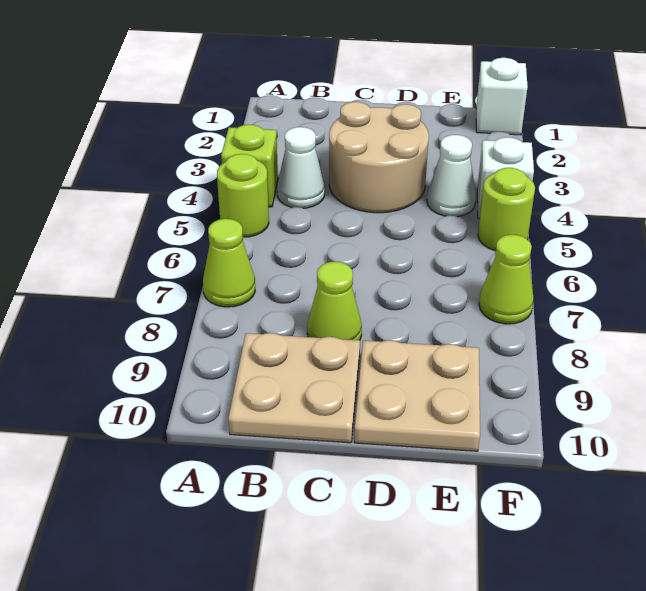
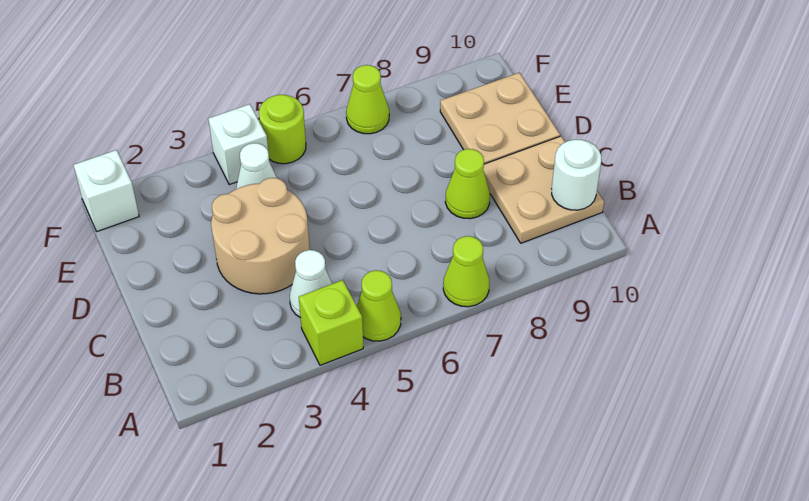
lime 1x1 round brick [217,154,269,237] -> lime 1x1 cone [357,270,401,341]
none -> white 1x1 round brick [552,140,601,210]

